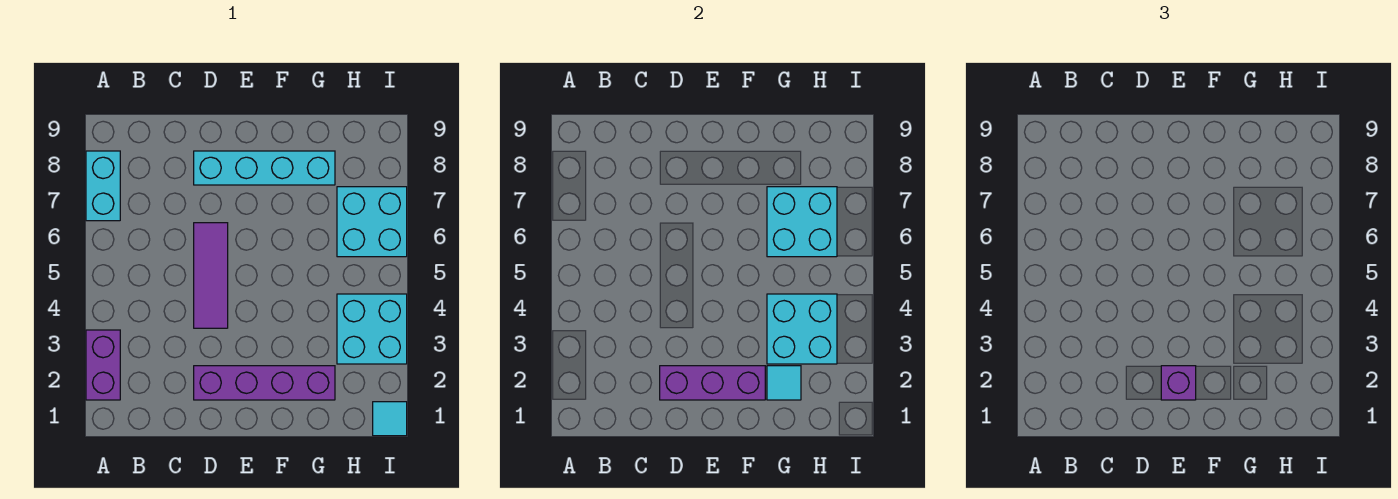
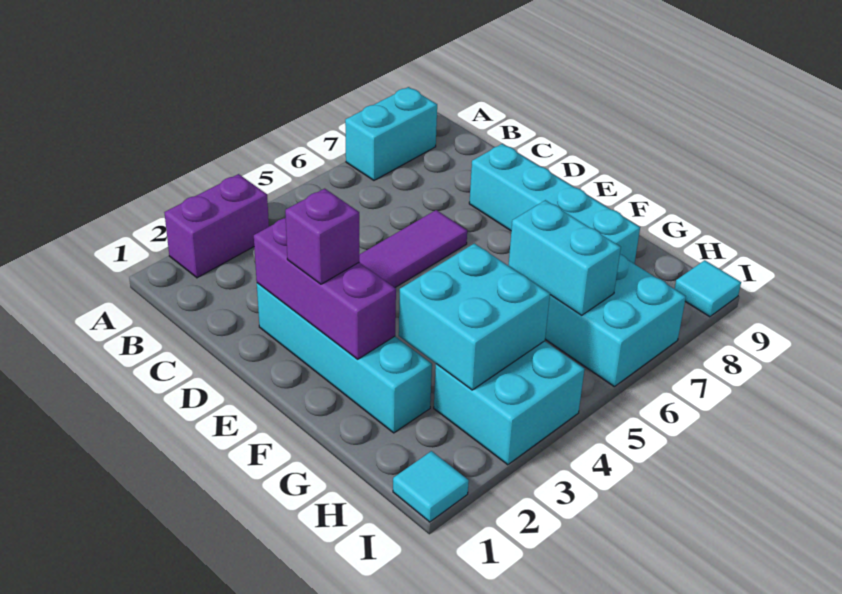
purple 1x4 brick [194,366,335,400] -> cyan 1x4 brick [257,283,432,433]
cyan 1x1 tile [767,366,801,400] -> cyan 1x1 tile moved to [675,260,741,317]
cyan 2x2 brick [767,187,837,257] -> cyan 1x2 brick [509,200,621,315]

